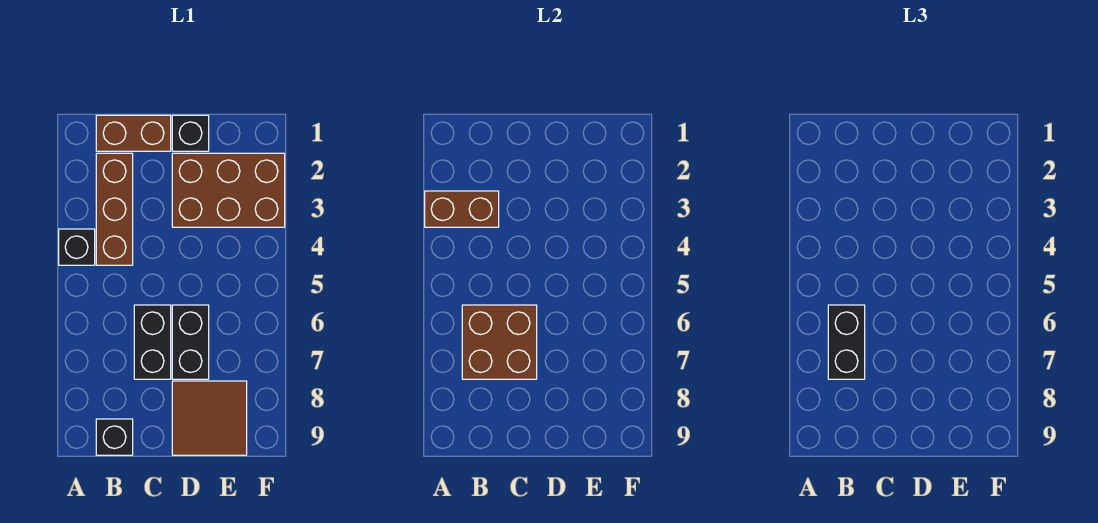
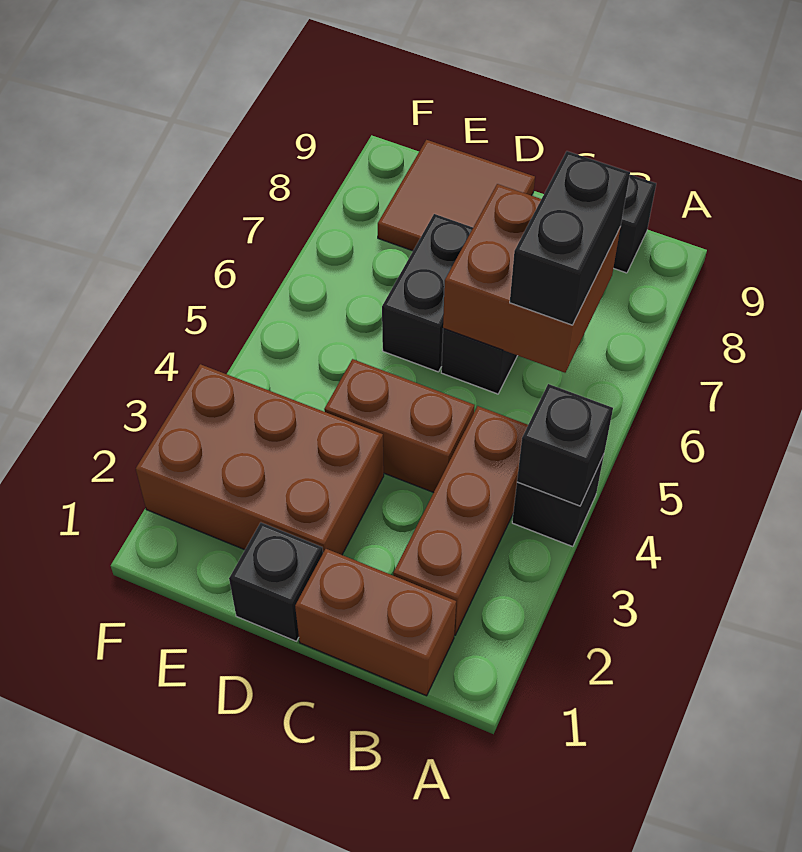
brown 1x2 brick [425,191,499,227] -> brown 1x2 brick moved to [324,359,474,493]
none -> black 1x1 brick [517,384,613,506]

